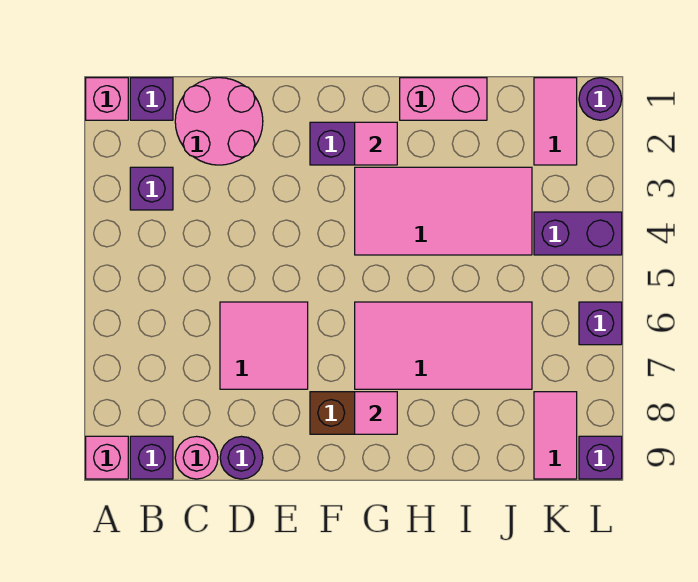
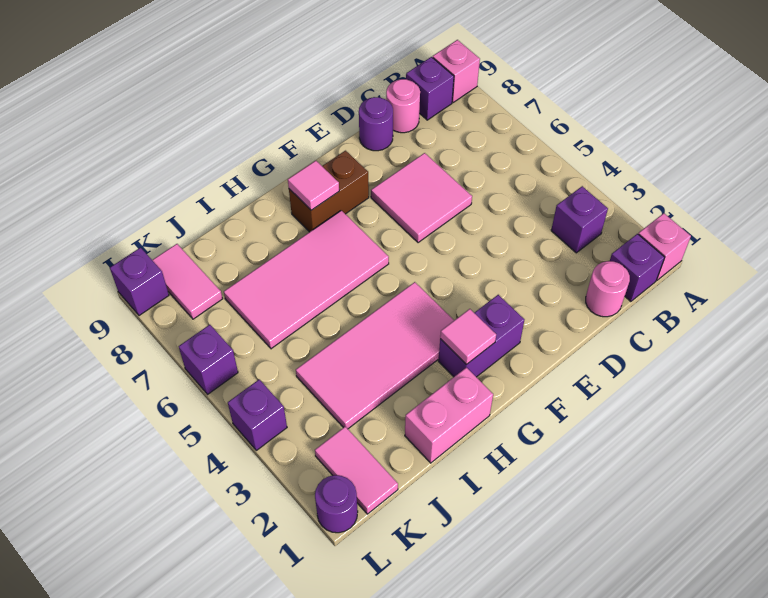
pink 2x2 round brick [175,78,263,165] -> pink 1x1 round brick [586,261,630,317]
purple 1x2 brick [534,212,622,255] -> purple 1x1 brick [228,379,287,450]

